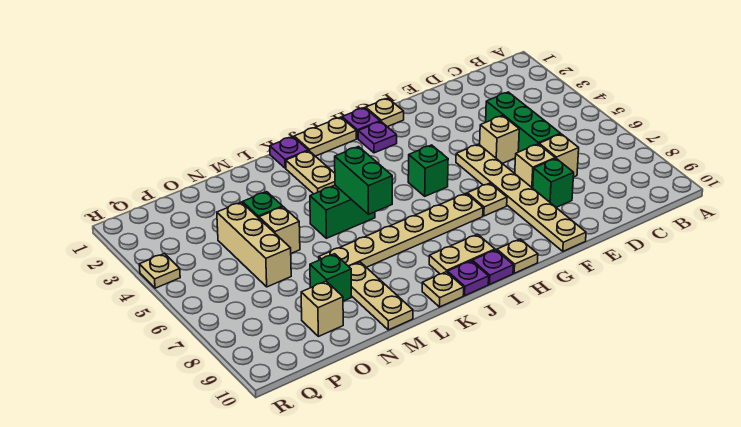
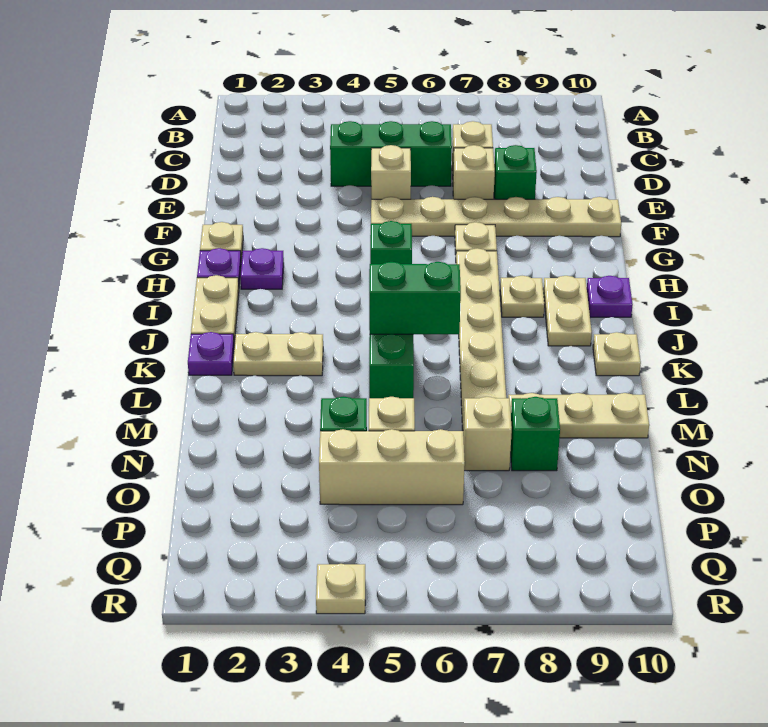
tan 1x1 plate [497,239,538,273] -> tan 1x1 plate moved to [500,276,544,317]
purple 1x1 plate [447,261,489,295] -> none
tan 1x1 brick [301,281,343,336] -> tan 1x1 brick moved to [463,397,512,471]

